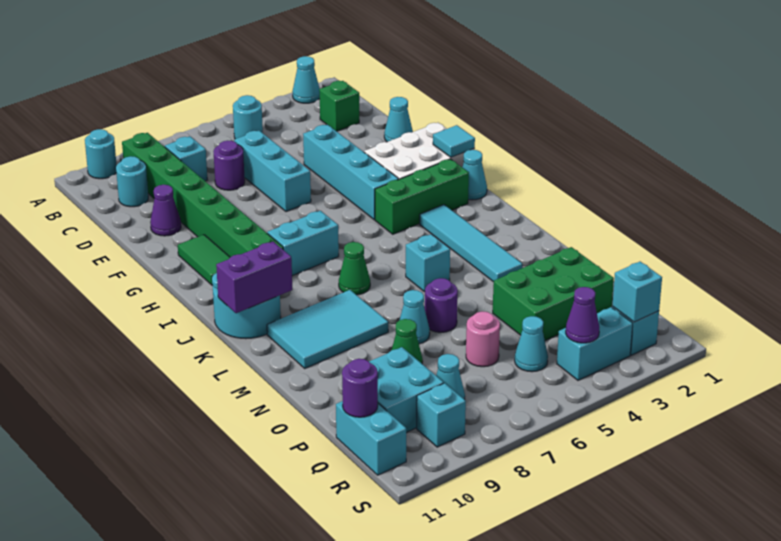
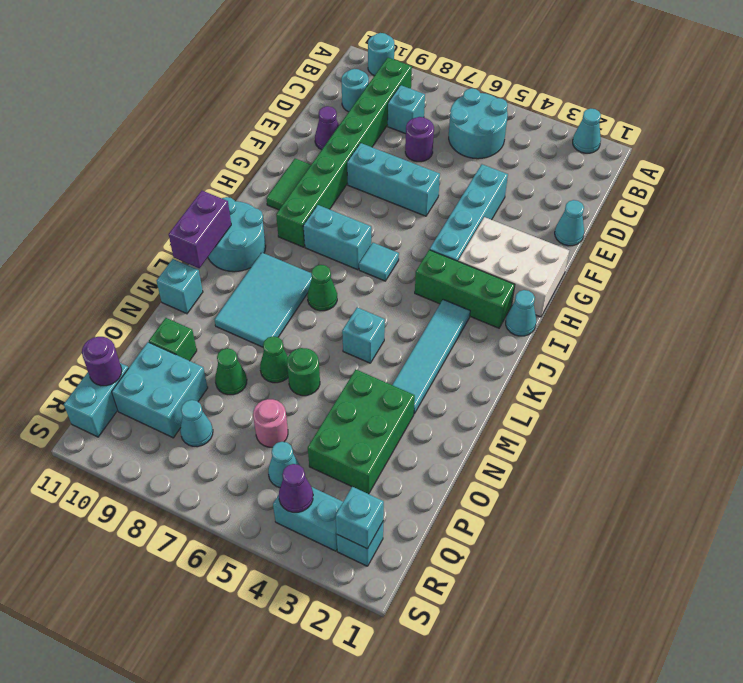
cyan 1x1 round brick [233,95,263,139] -> cyan 2x2 round brick [449,88,508,159]
green 1x1 brick [319,81,359,131] -> green 1x1 brick moved to [149,318,197,361]
cyan 1x3 brick [234,131,311,212] -> cyan 1x3 brick turned to [347,143,440,216]
cyan 1x1 tile [433,125,475,157] -> cyan 1x1 tile moved to [359,243,399,281]
purple 1x2 brick [216,242,292,313] -> purple 1x2 brick turned to [169,191,231,268]
cyan 2x3 tile [267,290,388,368] -> cyan 2x3 tile turned to [215,253,312,347]
purple 1x1 round brick [425,278,458,332] -> green 1x1 round brick [287,348,320,396]
cyan 1x1 cone [400,290,430,344] -> green 1x1 cone [260,336,288,383]
green 2x3 brick [493,247,614,341] -> green 2x3 brick turned to [308,370,415,494]
cyan 1x1 brick [417,383,466,447] -> cyan 1x1 brick moved to [157,259,203,314]

